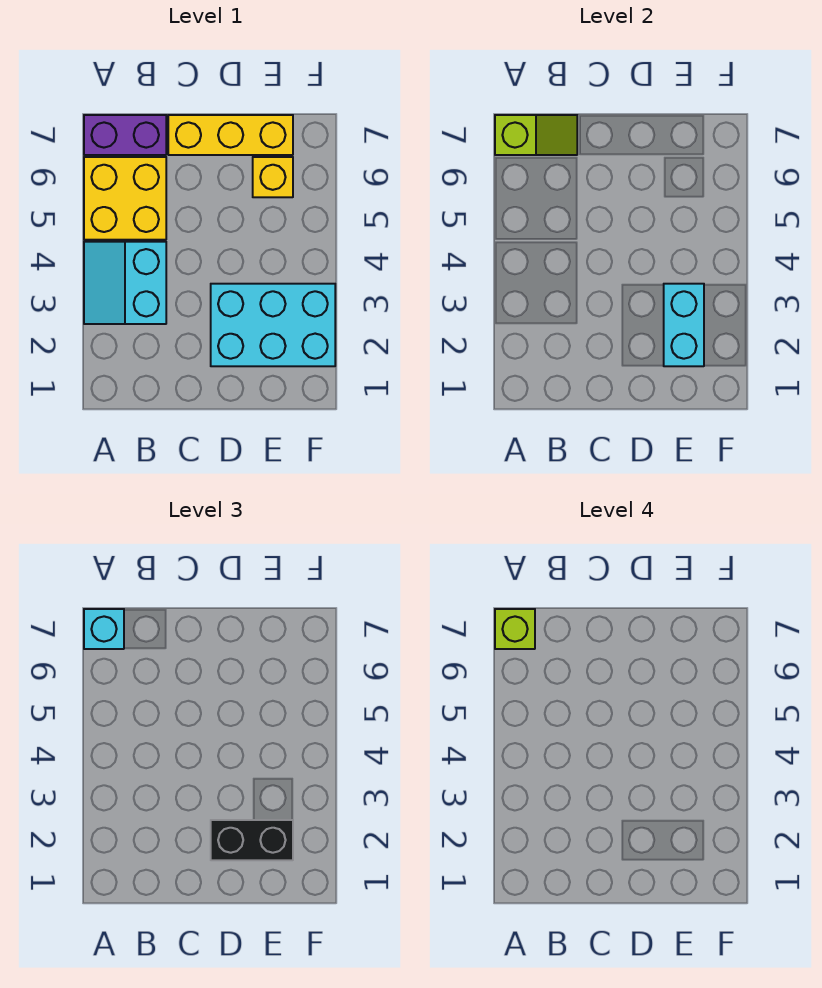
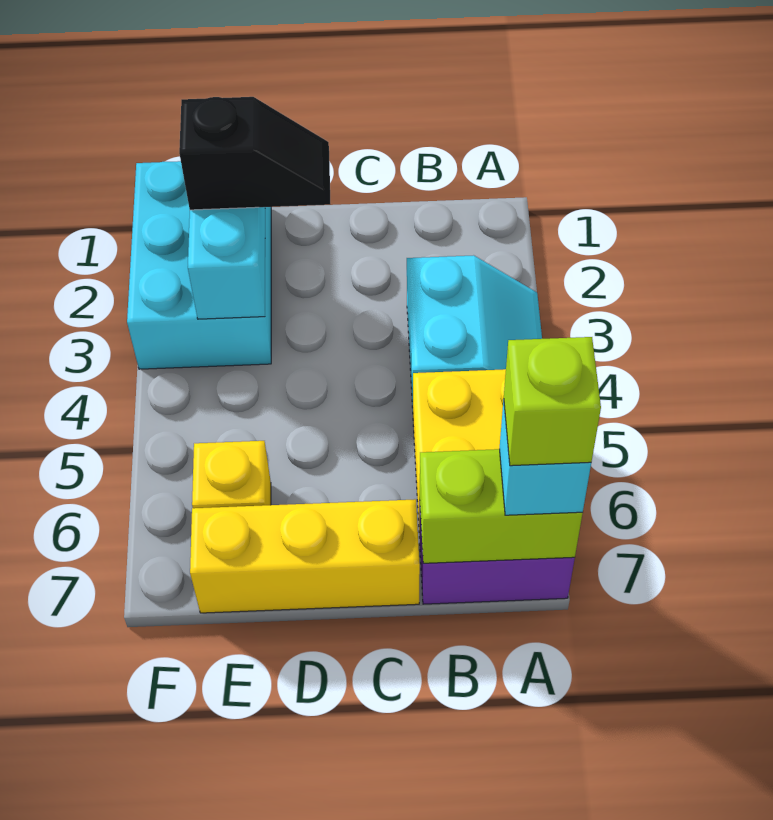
lime 1x2 slope [495,115,577,155] -> lime 1x2 brick [420,449,583,563]
cyan 2x3 brick [211,284,335,366] -> cyan 2x3 brick turned to [127,161,271,369]
black 1x2 brick [211,820,293,860] -> black 1x2 slope [179,97,330,210]

